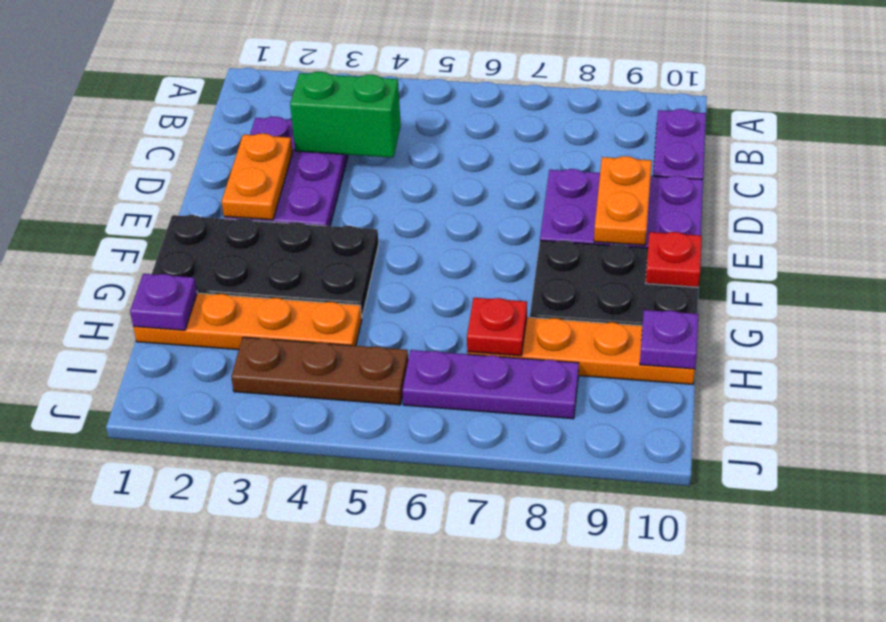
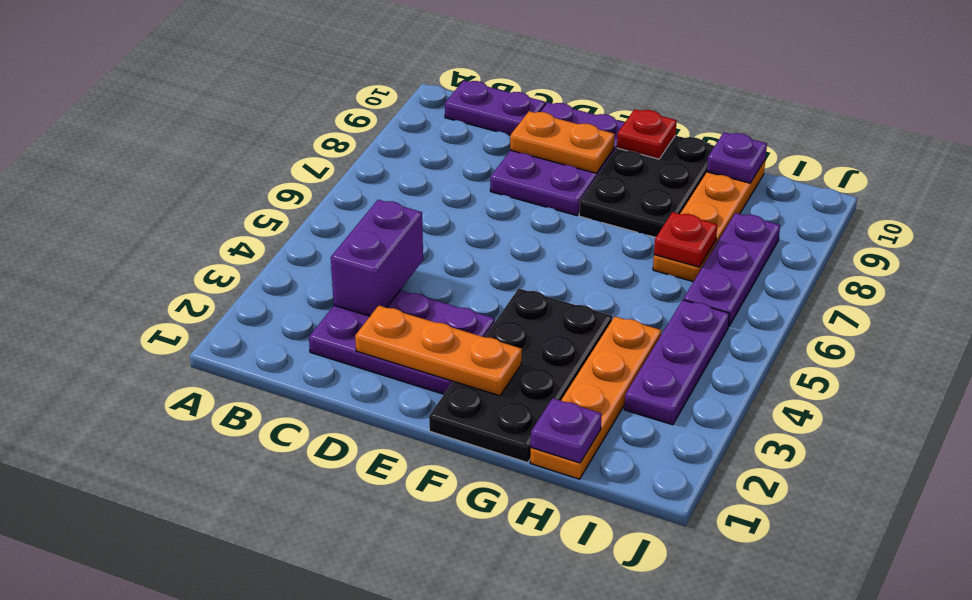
green 1x2 brick [290,72,401,157] -> purple 1x2 brick [331,200,423,316]
orange 1x2 plate [222,133,293,220] -> orange 1x3 plate [355,305,522,396]
brown 1x3 plate [231,337,408,405] -> purple 1x3 plate [624,300,729,425]

